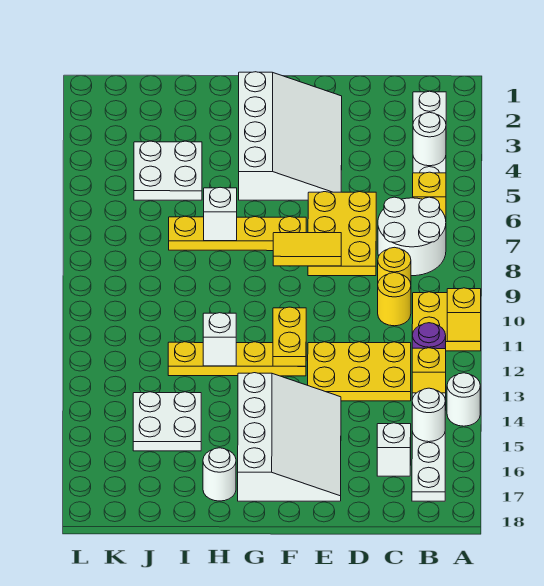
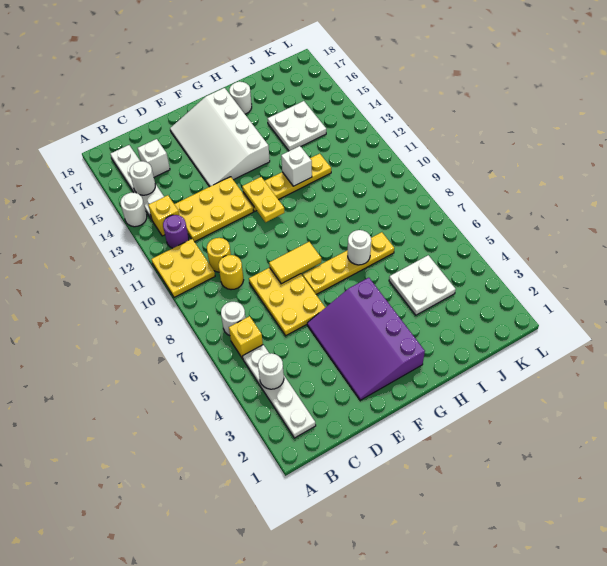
yellow 1x1 brick [447,288,481,341] -> none
white 2x2 round brick [378,197,446,276] -> white 1x1 round brick [221,302,246,336]
white 3x4 slope [239,72,342,200] -> purple 3x4 slope [307,278,425,400]
white 1x1 brick [204,187,237,241] -> white 1x1 round brick [348,230,371,265]

